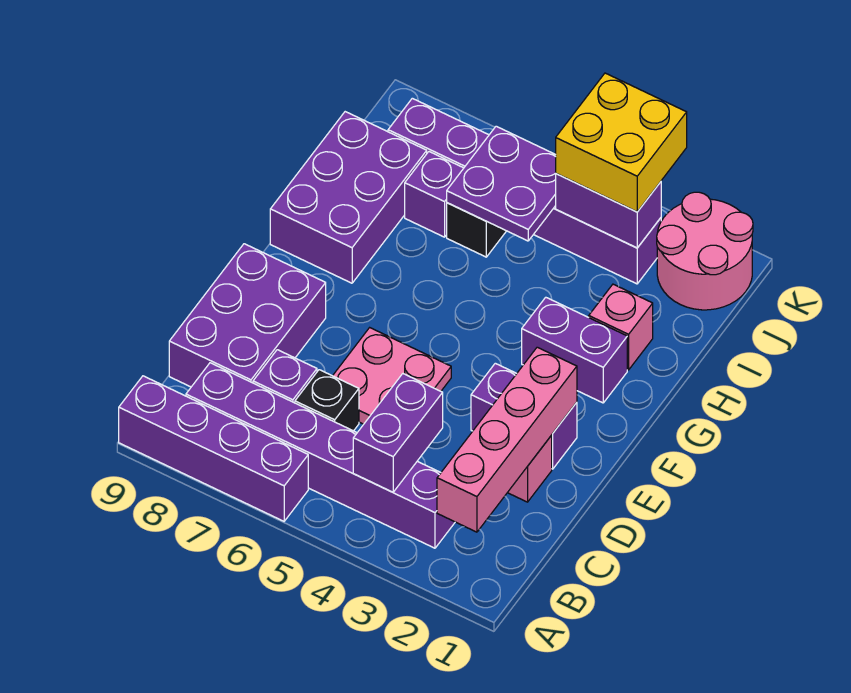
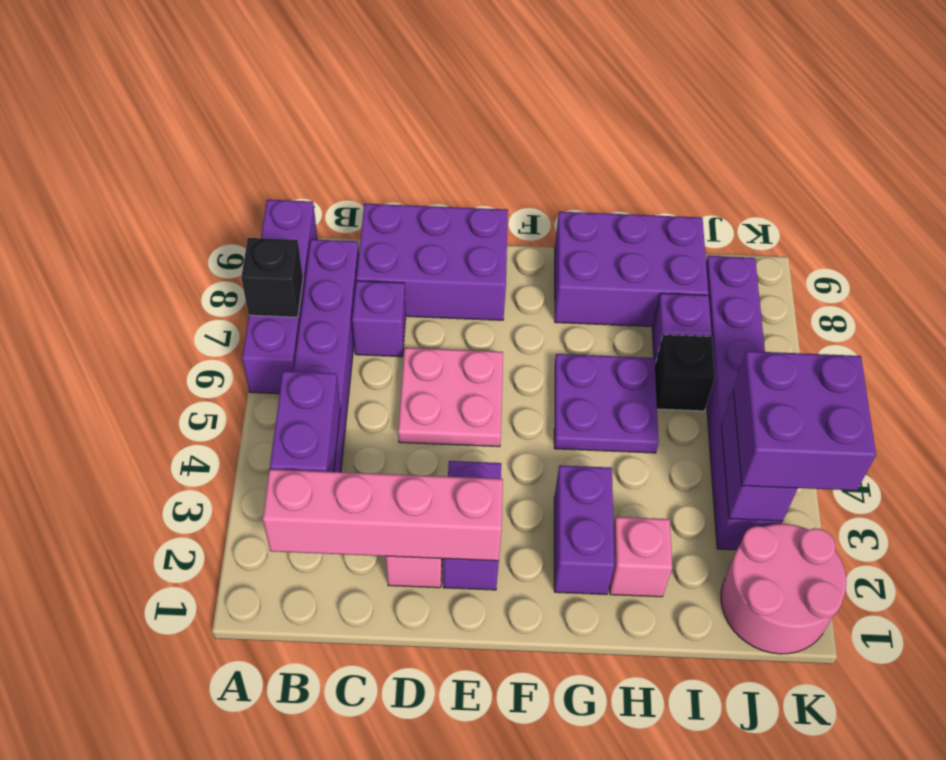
purple 1x2 brick [353,374,443,492] -> purple 1x2 brick turned to [270,371,340,472]
black 1x1 brick [295,370,359,431] -> black 1x1 brick moved to [241,238,303,317]
purple 2x2 plate [447,126,556,241] -> purple 2x2 plate moved to [554,354,659,453]
yellow 2x2 brick [556,73,687,212] -> purple 2x2 brick [733,351,876,491]

